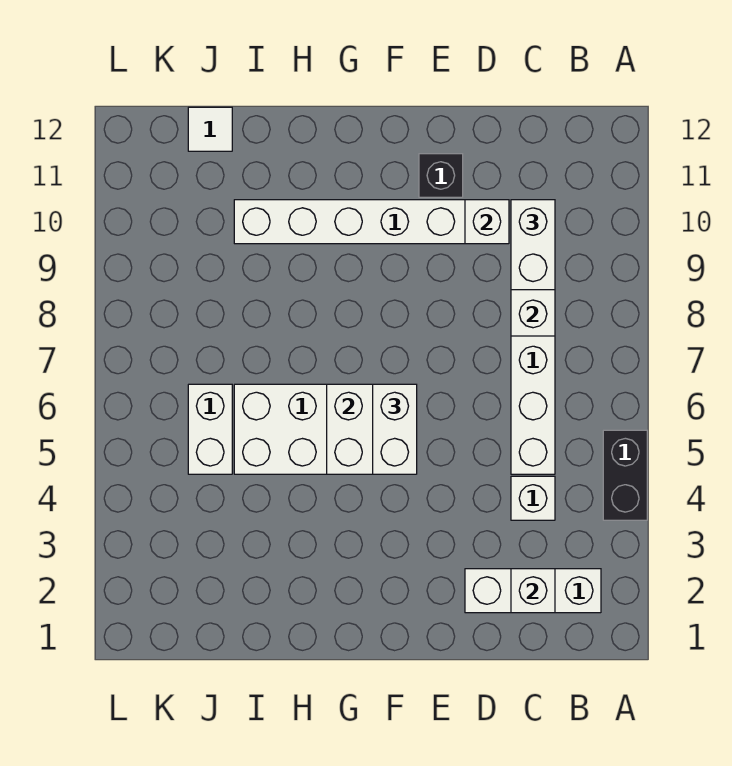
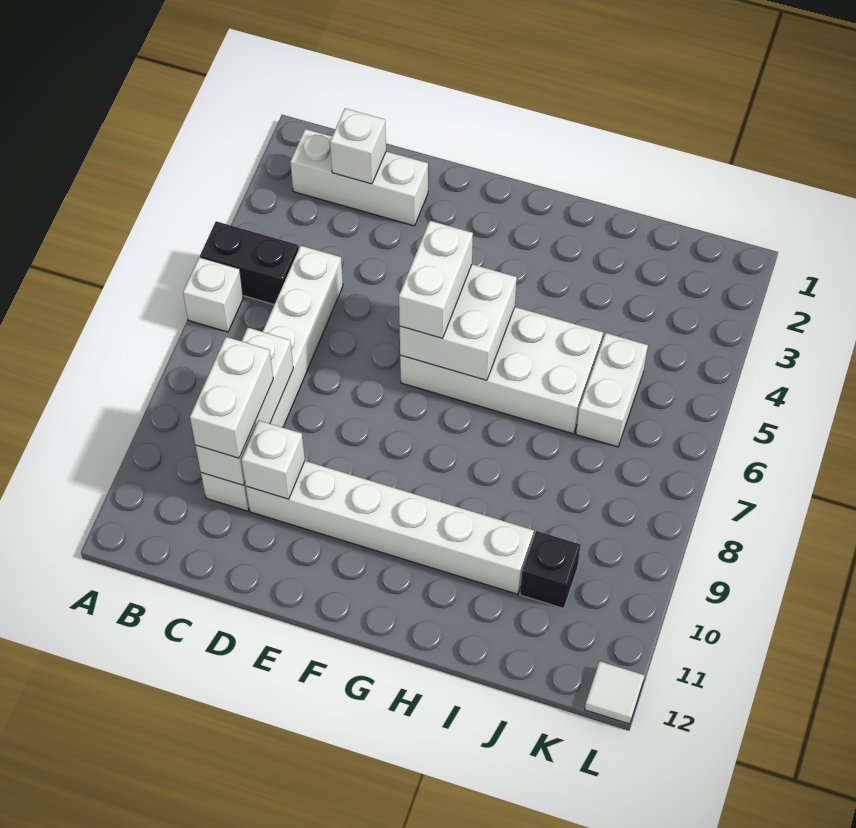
black 1x2 brick [603,430,647,520] -> black 1x2 brick turned to [200,221,299,305]
white 1x1 brick [511,476,555,520] -> white 1x1 brick moved to [183,257,244,332]
black 1x1 brick [419,154,463,197] -> black 1x1 brick moved to [520,531,581,608]
white 1x1 tile [188,107,232,151] -> white 1x1 tile moved to [585,661,645,724]

